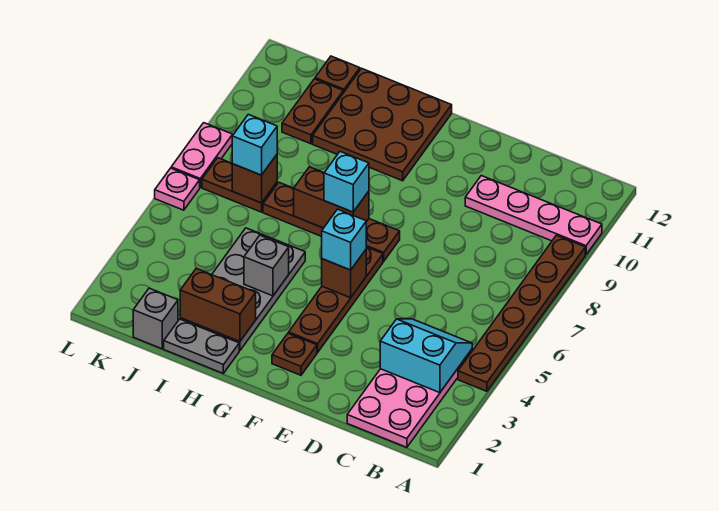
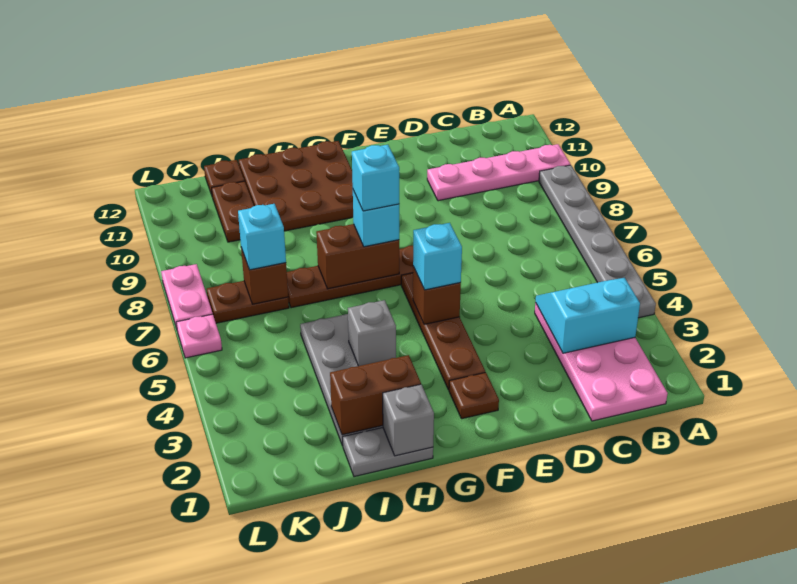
brown 1x6 plate [458,235,585,391] -> grey 1x6 plate [539,165,656,318]
none -> cyan 1x1 brick [352,145,399,211]
grey 1x1 brick [133,288,178,349] -> grey 1x1 brick moved to [383,384,434,456]

